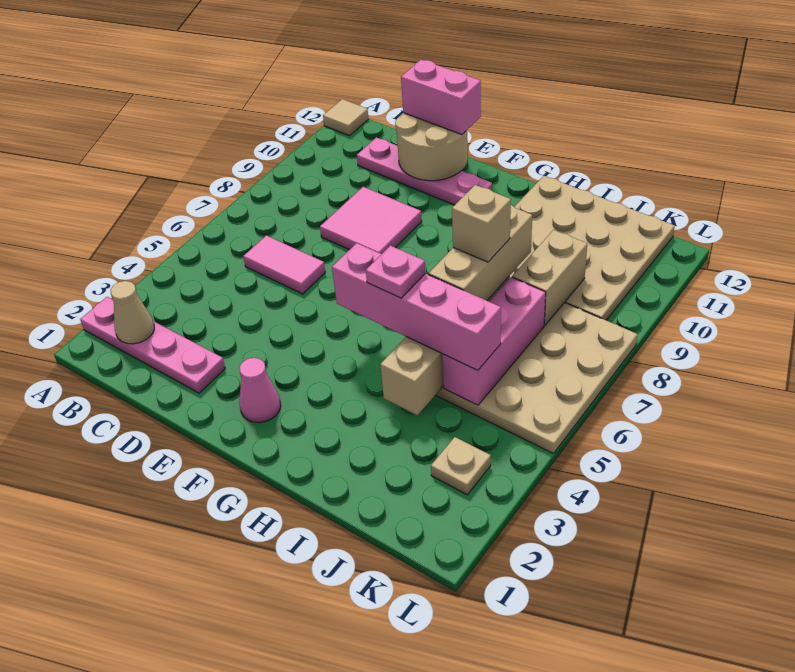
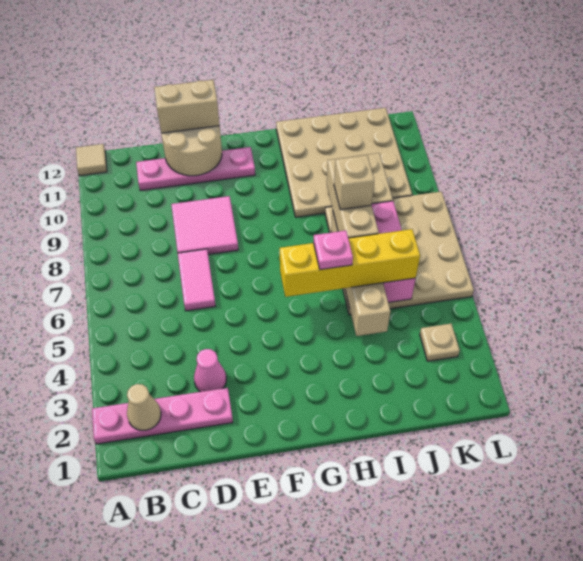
pink 1x2 tile [243,235,325,294] -> pink 1x2 tile turned to [178,249,216,311]
pink 1x2 brick [401,60,481,135] -> tan 1x2 brick [154,80,220,133]
pink 1x1 cone [239,358,281,423] -> pink 1x1 cone moved to [194,349,226,392]
pink 1x4 brick [332,243,501,371] -> yellow 1x4 brick [280,229,420,297]

